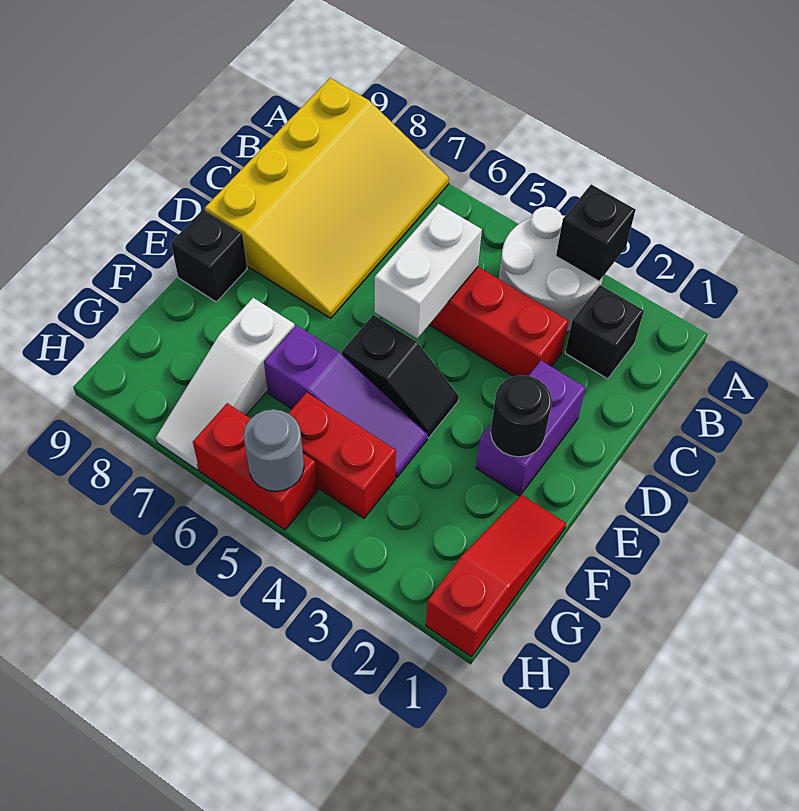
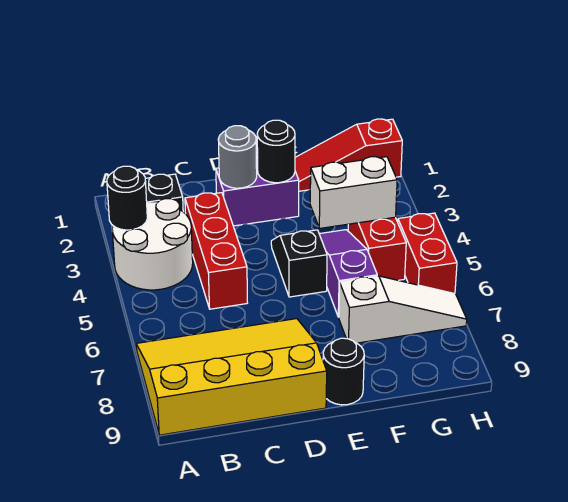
black 1x1 brick [556,185,636,281] -> black 1x1 round brick [107,166,147,230]
white 1x2 brick [375,204,482,339] -> white 1x2 brick moved to [310,157,397,228]
black 1x1 brick [171,209,247,302] -> black 1x1 round brick [323,338,364,405]
grey 1x1 round brick [243,409,304,491] -> grey 1x1 round brick moved to [218,126,257,188]

